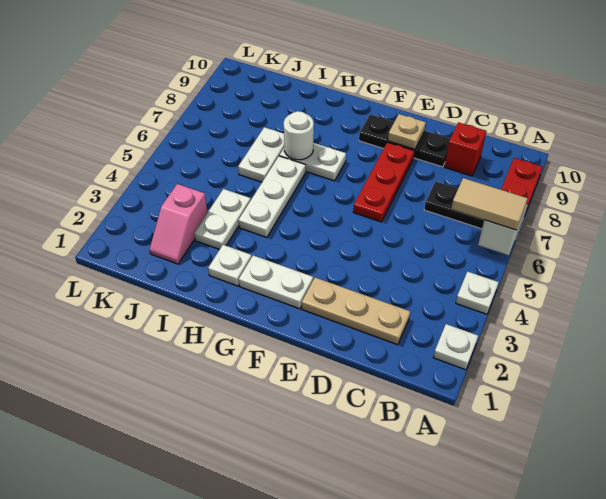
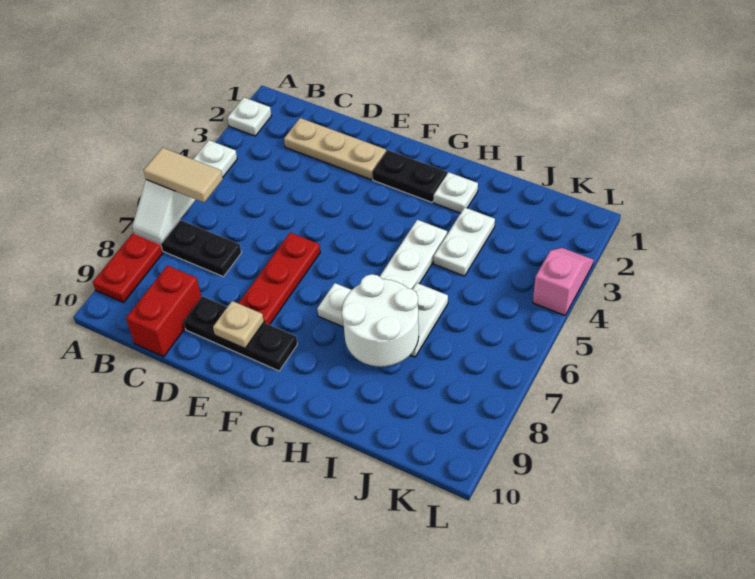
red 1x1 brick [444,122,486,176] -> red 1x2 brick [126,265,202,357]
white 1x2 plate [239,255,313,309] -> black 1x2 plate [372,150,447,202]
white 1x1 round brick [284,111,314,160] -> white 2x2 round brick [342,274,419,367]
pink 1x2 slope [150,184,207,264] -> pink 1x2 slope moved to [533,248,594,315]

